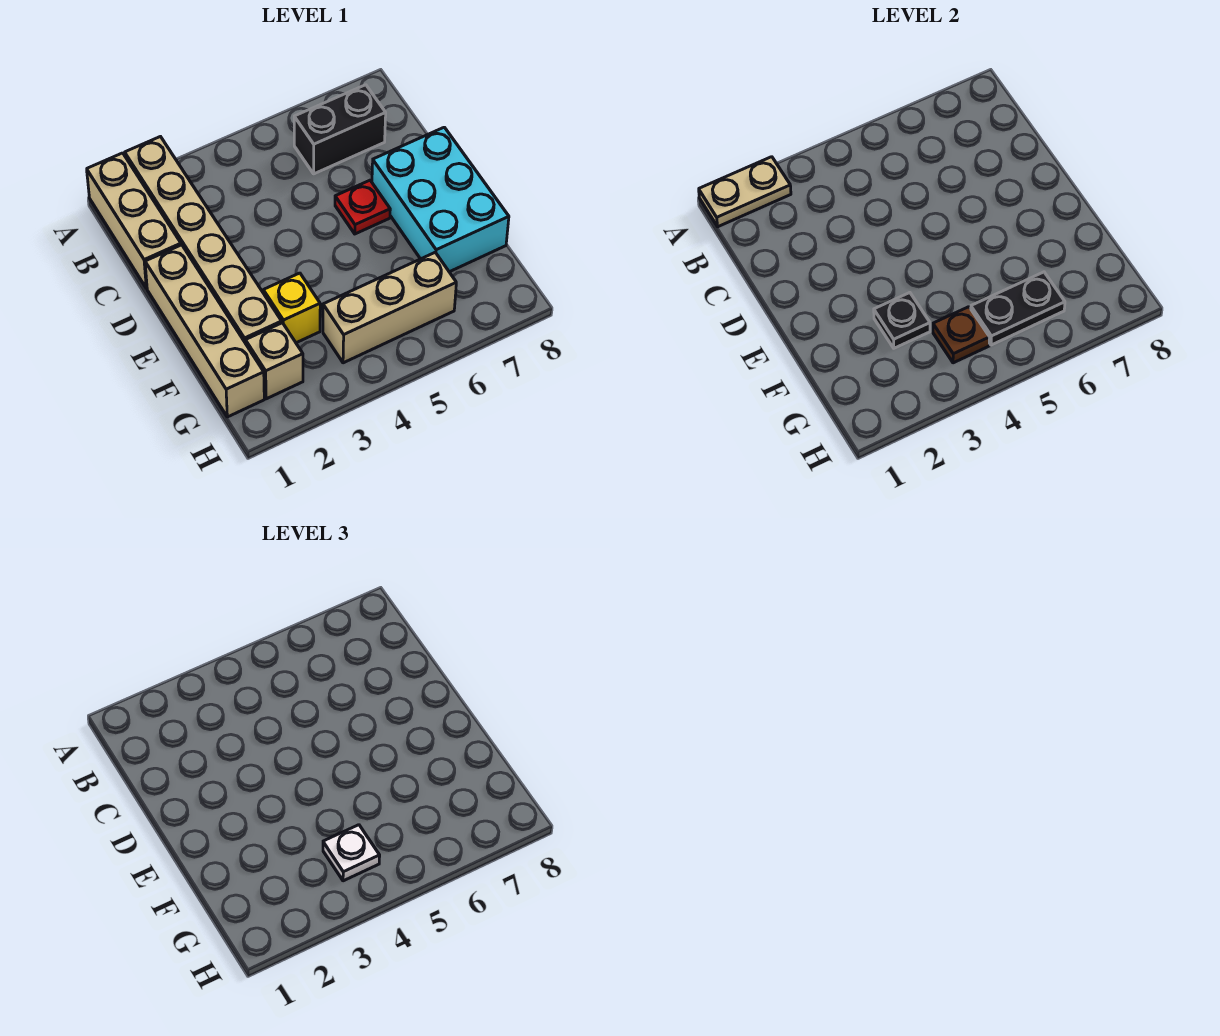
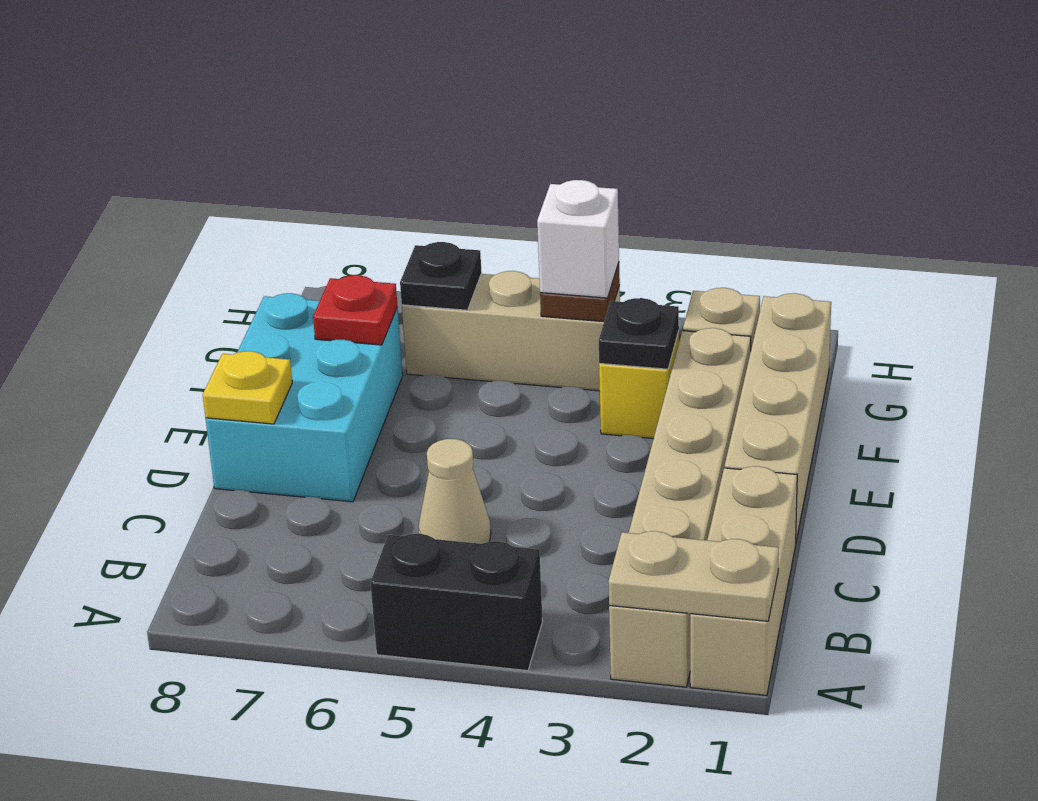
black 1x2 brick [294,85,386,174] -> black 1x2 brick moved to [370,534,543,671]
none -> tan 1x1 cone [419,439,491,544]
red 1x1 plate [335,180,390,234] -> red 1x1 plate moved to [313,275,398,345]
none -> yellow 1x1 plate [203,351,292,424]
white 1x1 plate [323,825,380,881] -> white 1x1 brick [537,180,619,298]
black 1x2 plate [971,272,1065,345] -> black 1x1 plate [400,242,482,310]

